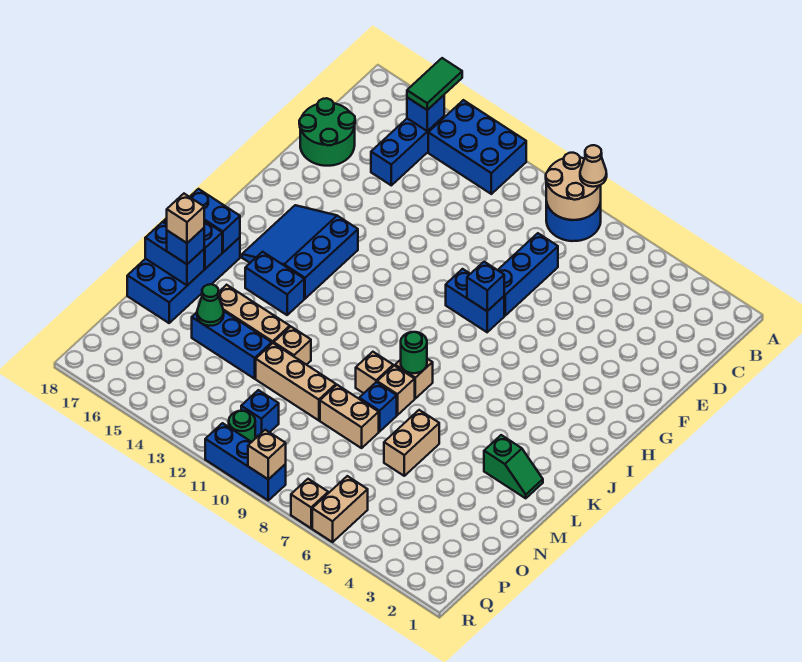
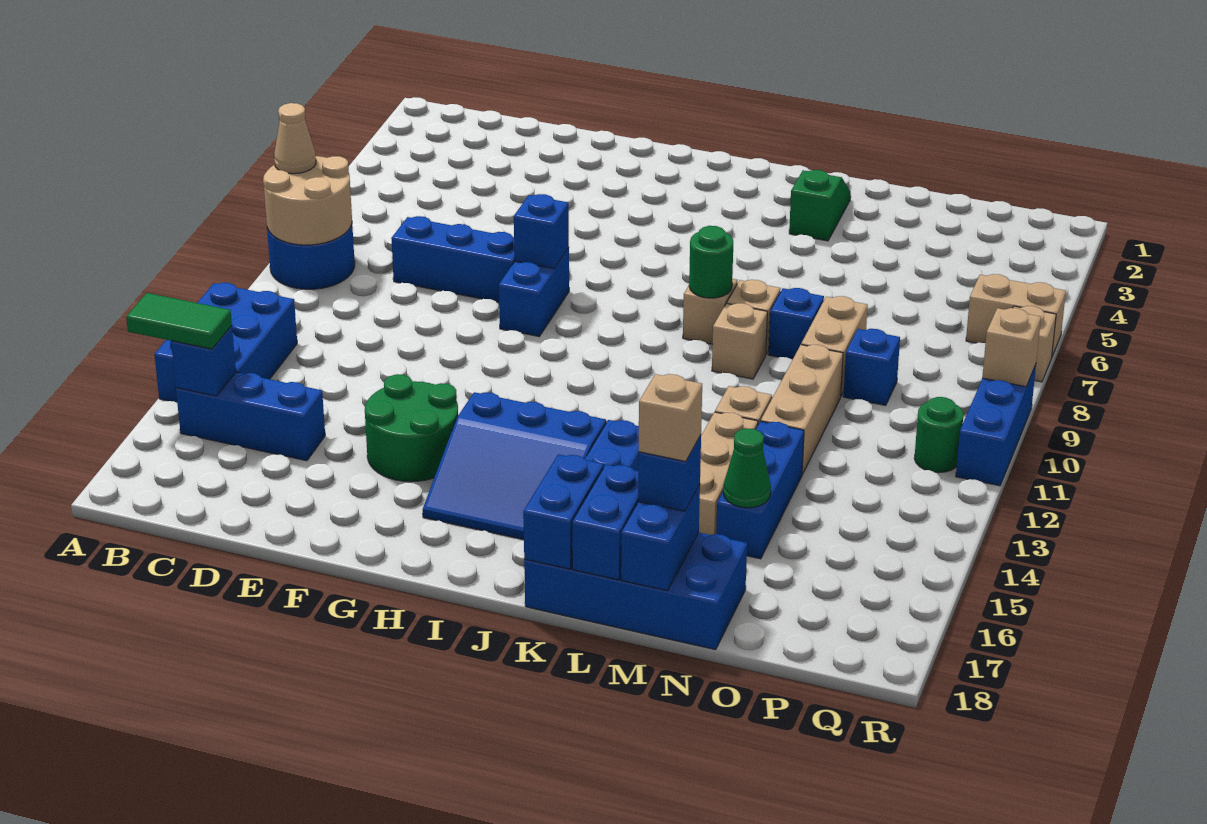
green 2x2 round brick [299,98,355,166] -> green 2x2 round brick moved to [365,374,458,482]
tan 1x2 brick [384,410,439,476] -> none
blue 1x1 brick [241,390,279,437] -> blue 1x1 brick moved to [843,329,900,405]

